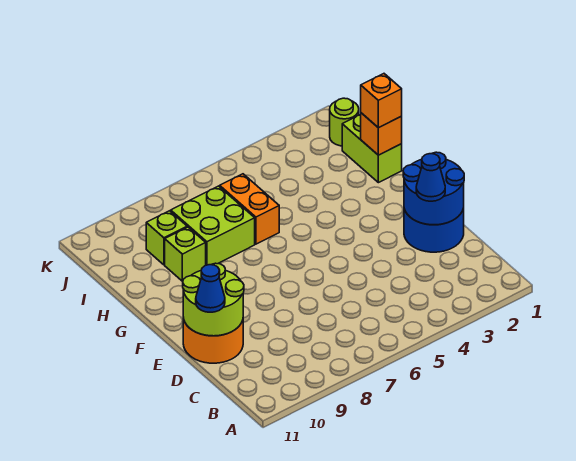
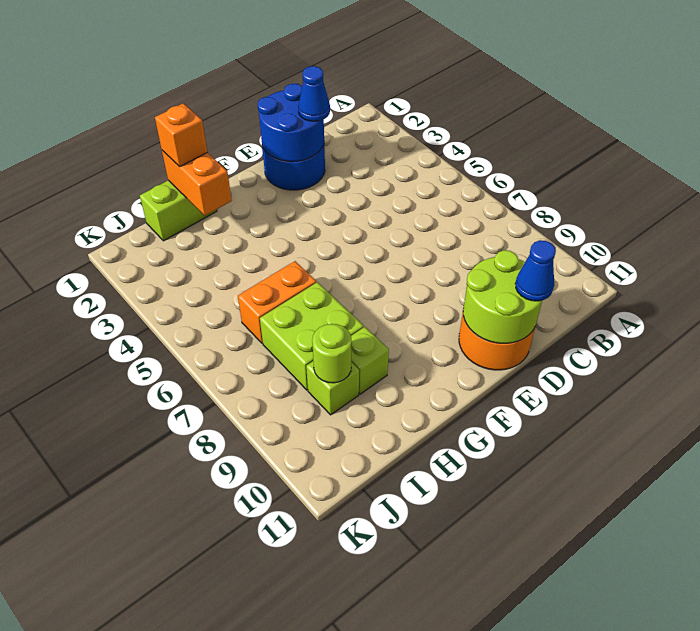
orange 1x1 brick [361,113,402,155] -> orange 1x2 brick [162,150,232,216]
lime 1x1 round brick [330,98,359,146] -> lime 1x1 round brick moved to [312,324,351,383]

